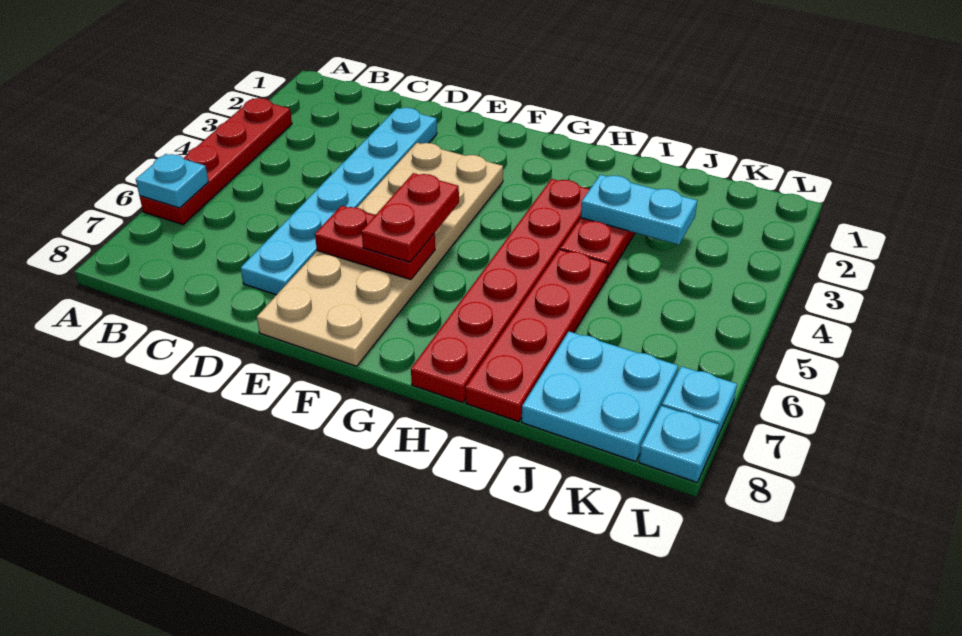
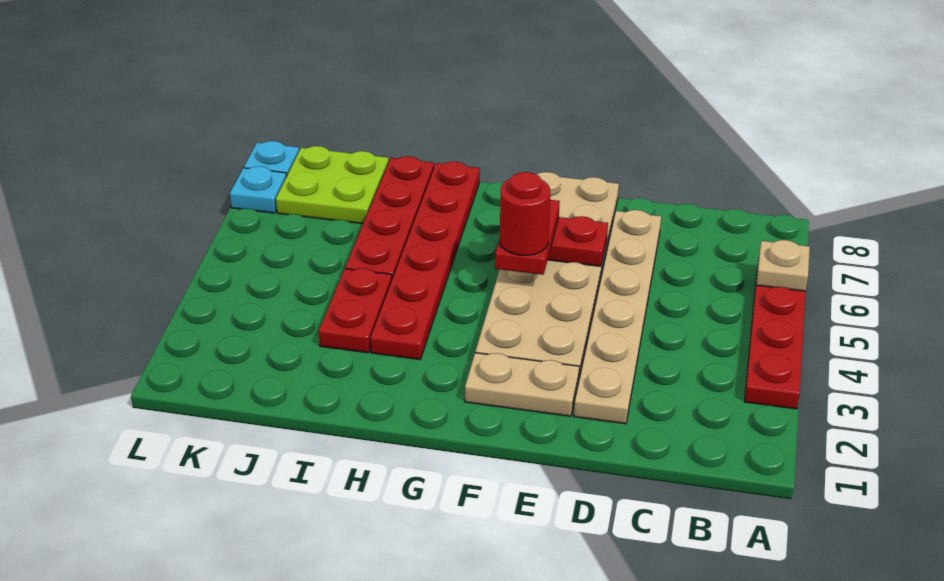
cyan 1x1 plate [136,154,209,208] -> tan 1x1 plate [756,240,810,291]
cyan 1x6 plate [241,108,437,295] -> tan 1x6 plate [574,210,661,424]
none -> tan 1x2 plate [465,353,579,416]
none -> red 1x1 round brick [500,172,550,255]
cyan 1x2 plate [581,175,697,245] -> none
cyan 2x2 plate [522,332,678,462] -> lime 2x2 plate [276,146,389,224]

